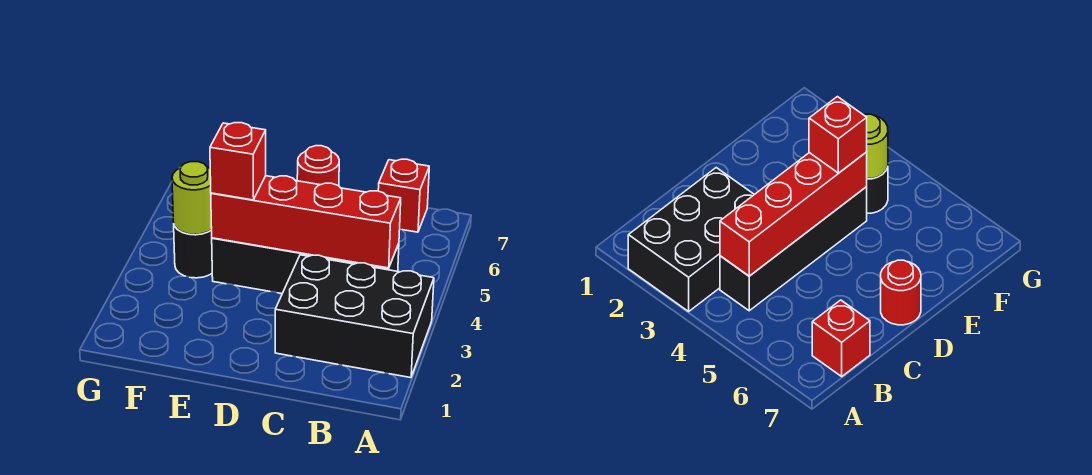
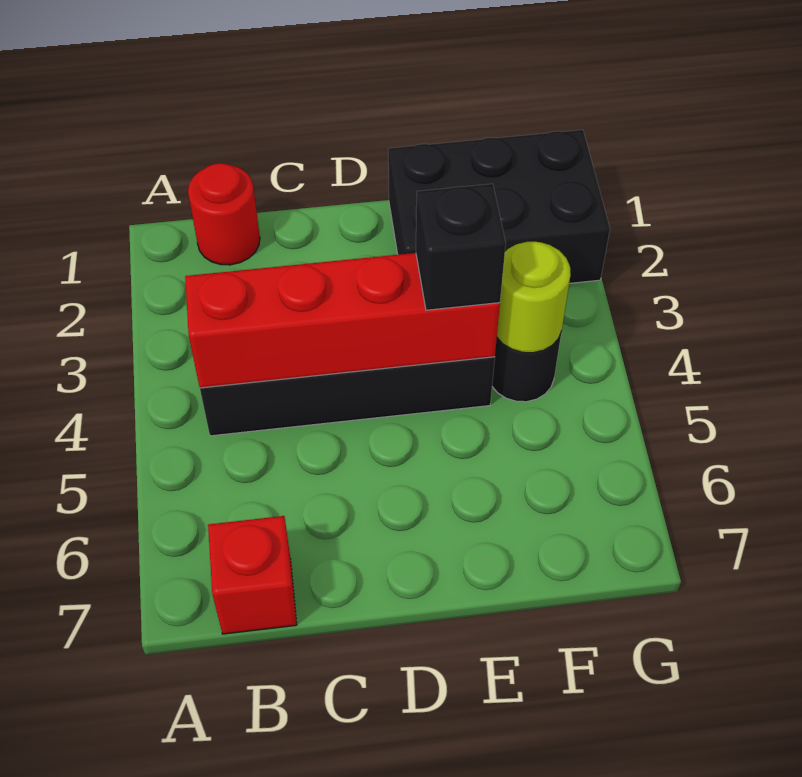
black 2x3 brick [275,255,434,378] -> black 2x3 brick moved to [388,130,610,283]
red 1x1 round brick [297,146,339,186] -> red 1x1 round brick moved to [188,163,260,265]
red 1x1 brick [210,123,266,200] -> black 1x1 brick [416,184,506,310]

